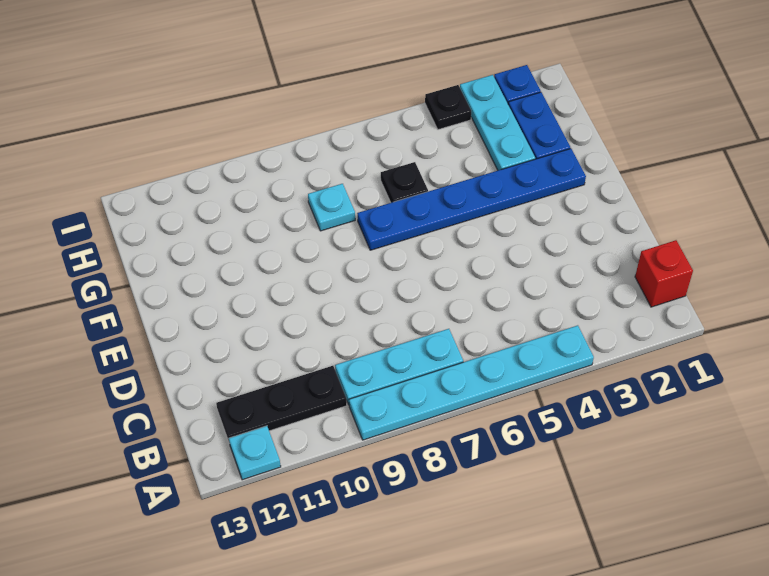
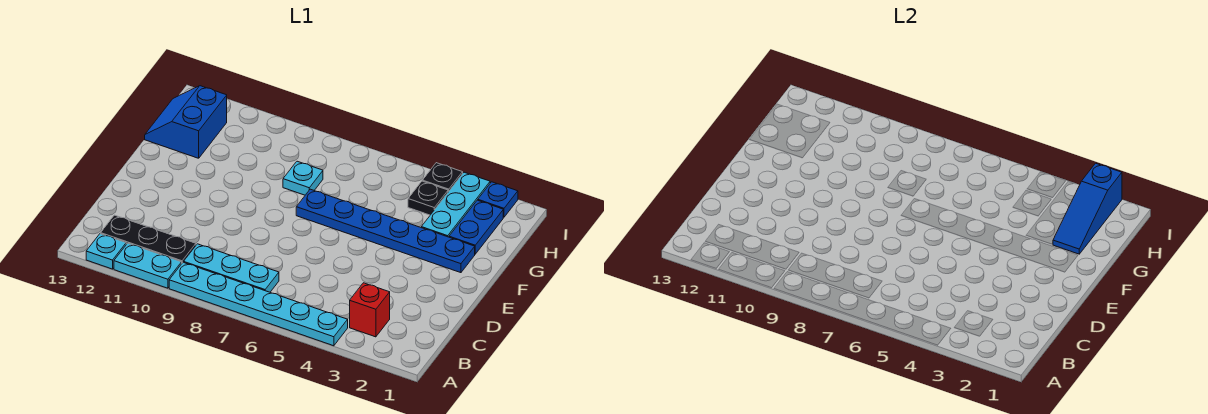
none -> cyan 1x2 plate [114,243,182,288]
red 1x1 brick [635,240,693,307] -> red 1x1 brick moved to [350,283,390,337]
none -> blue 1x3 slope [1053,163,1122,254]
black 1x1 plate [381,162,428,203] -> black 1x1 plate moved to [408,181,448,215]
none -> blue 2x2 slope [145,86,227,158]

